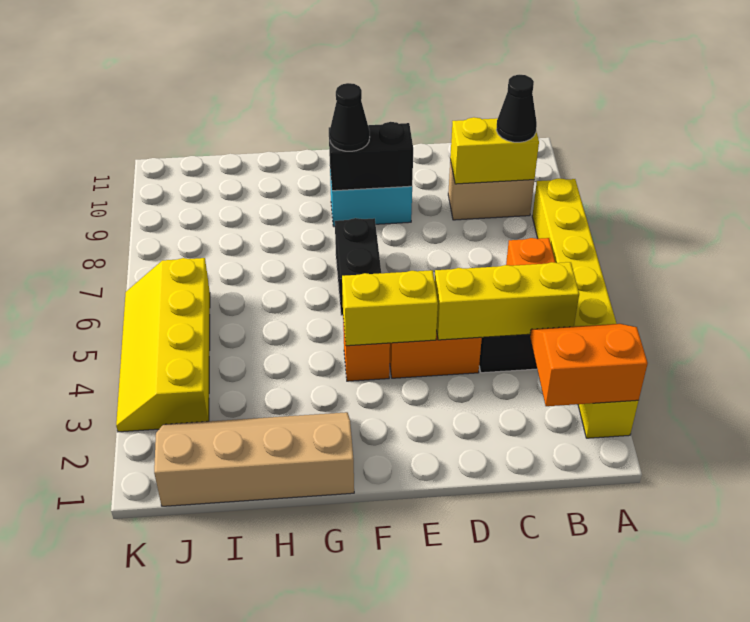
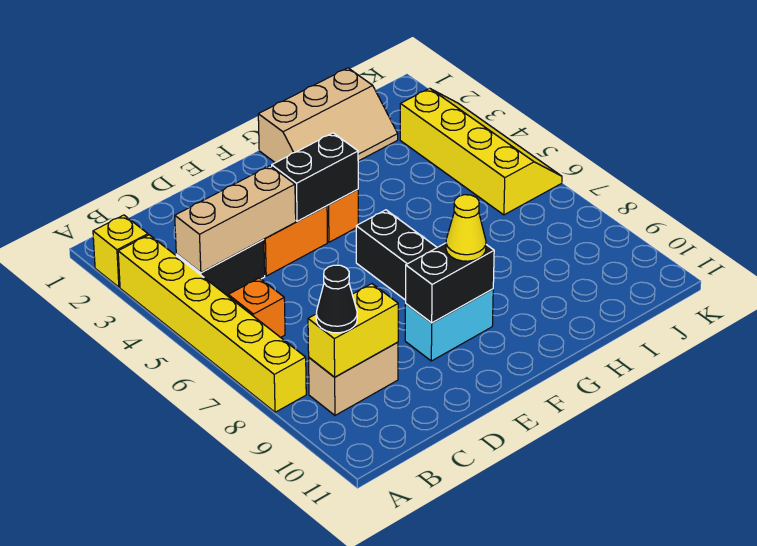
orange 2x2 slope [530,324,648,406] -> none
yellow 1x3 brick [434,262,579,340] -> tan 1x3 brick [175,166,296,273]
yellow 1x2 brick [342,270,438,346] -> black 1x2 brick [272,133,358,221]
black 1x1 cone [329,83,370,151] -> yellow 1x1 cone [446,195,486,261]
tan 2x4 slope [154,412,354,506] -> tan 2x3 slope [258,68,398,163]

